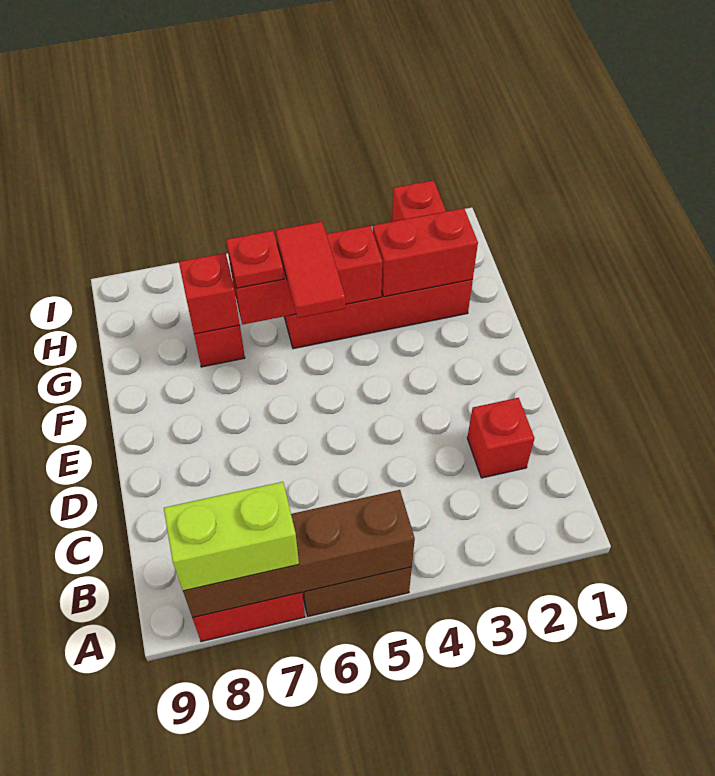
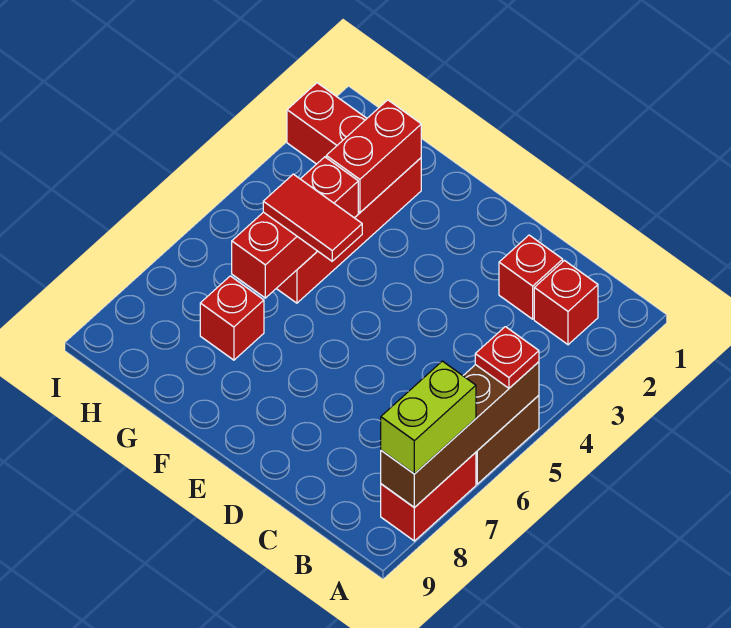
red 1x1 plate [226,231,284,288] -> red 1x1 plate moved to [475,327,539,388]
red 1x1 brick [179,253,240,334] -> red 1x1 brick moved to [534,261,598,345]

